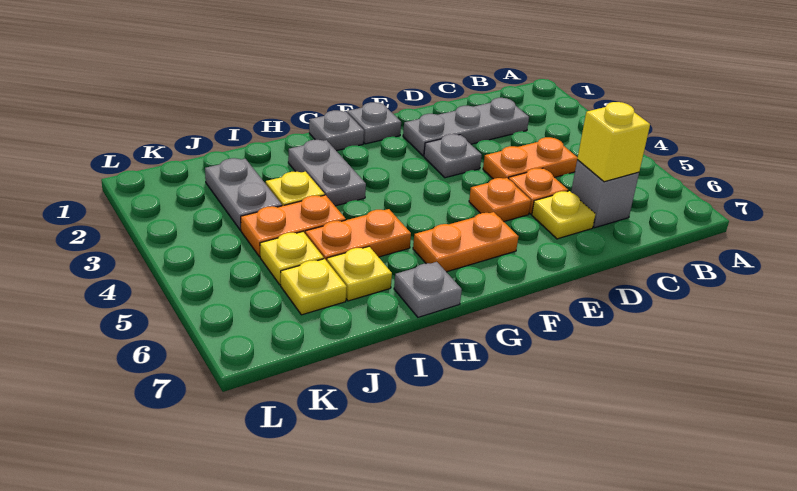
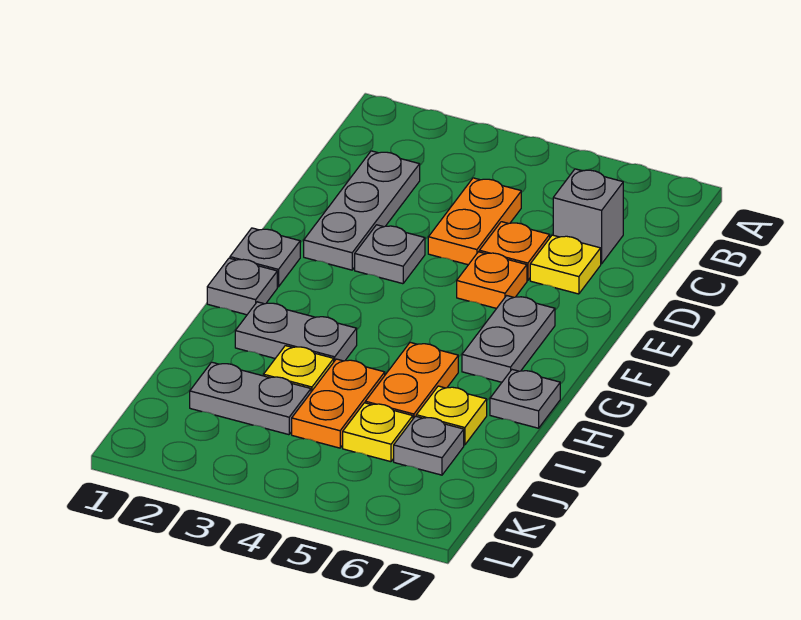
yellow 1x1 brick [577,102,650,182] -> none
orange 1x2 plate [413,212,518,272] -> grey 1x2 plate [462,296,555,382]
yellow 1x1 plate [281,259,347,315] -> grey 1x1 plate [394,416,464,475]

